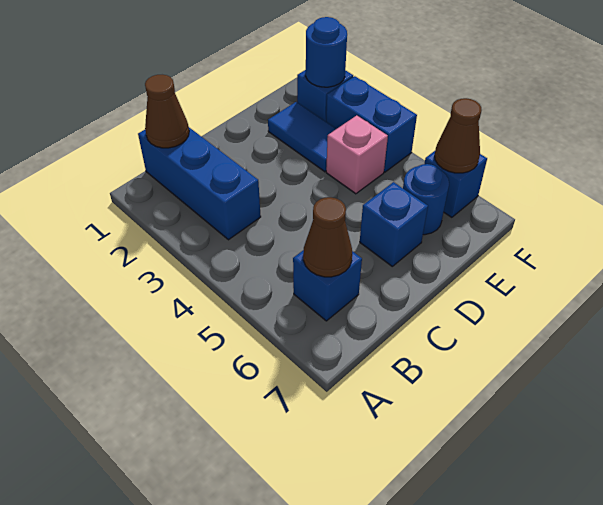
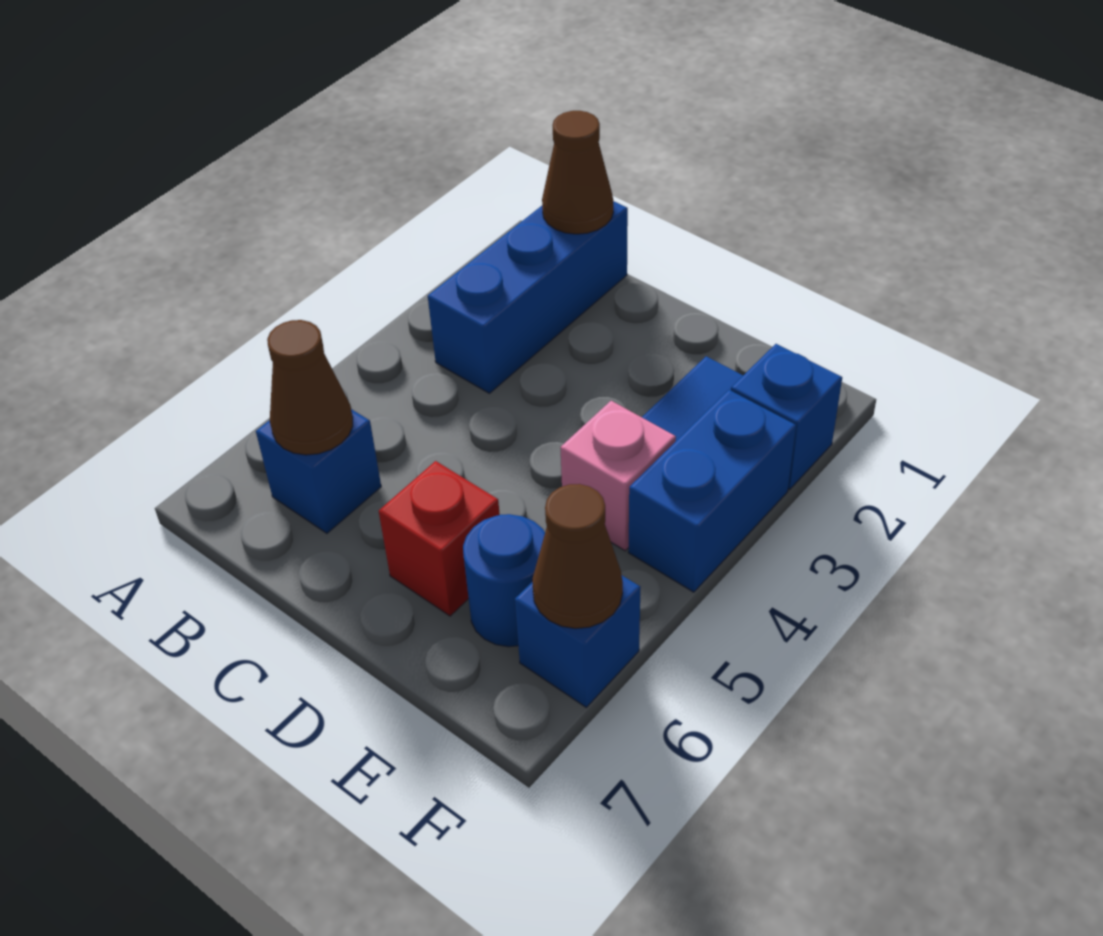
blue 1x1 brick [360,182,428,266] -> red 1x1 brick [379,461,500,616]
blue 1x1 round brick [306,17,347,87] -> none

